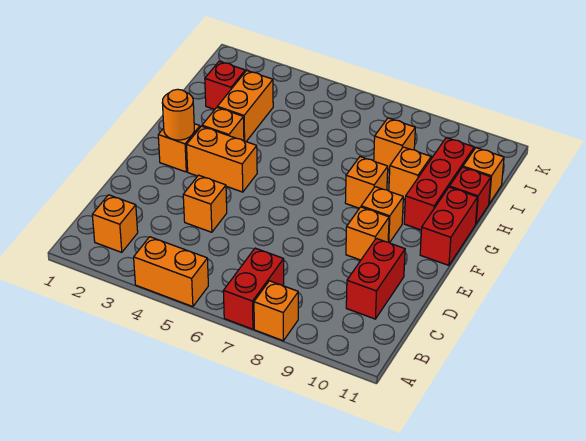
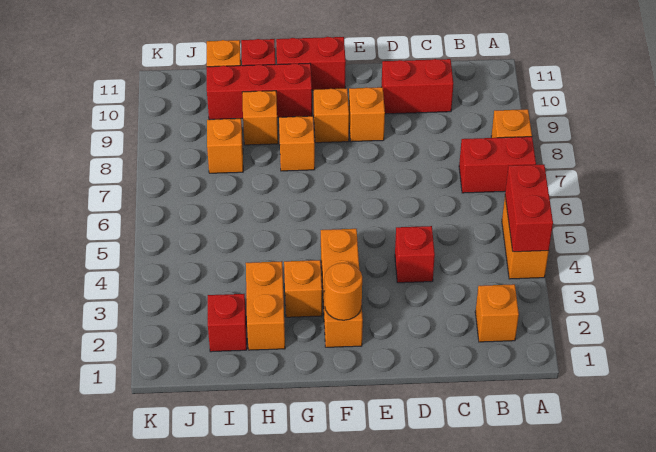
none -> red 1x2 brick [505,164,553,252]
orange 1x1 brick [183,175,227,232] -> red 1x1 brick [395,226,435,283]
orange 1x2 brick [217,71,273,141] -> orange 1x2 brick turned to [246,261,285,350]

